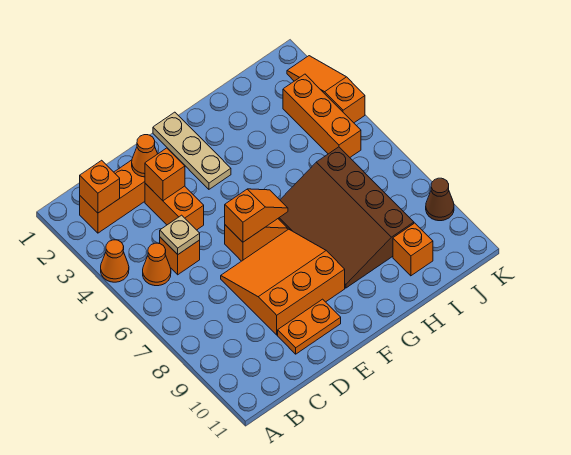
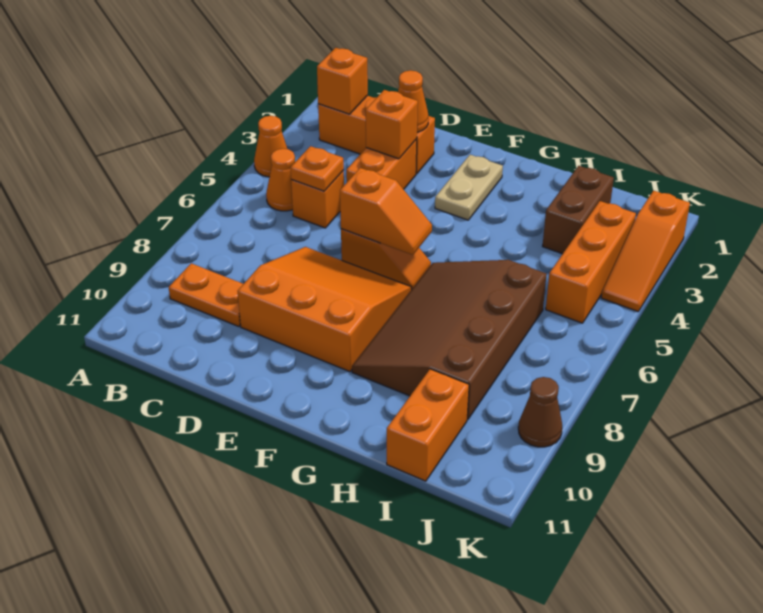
tan 1x1 plate [160,215,200,254] -> orange 1x1 plate [290,146,344,191]
orange 1x2 plate [278,299,341,354] -> orange 1x2 plate moved to [169,263,243,327]
tan 1x3 plate [153,112,231,189] -> tan 1x2 plate [435,155,503,220]
none -> brown 1x2 brick [543,166,614,254]
orange 1x1 brick [393,223,433,276] -> orange 1x2 brick [387,369,469,481]
orange 1x3 slope [287,56,365,123] -> orange 1x3 slope turned to [601,191,690,311]

